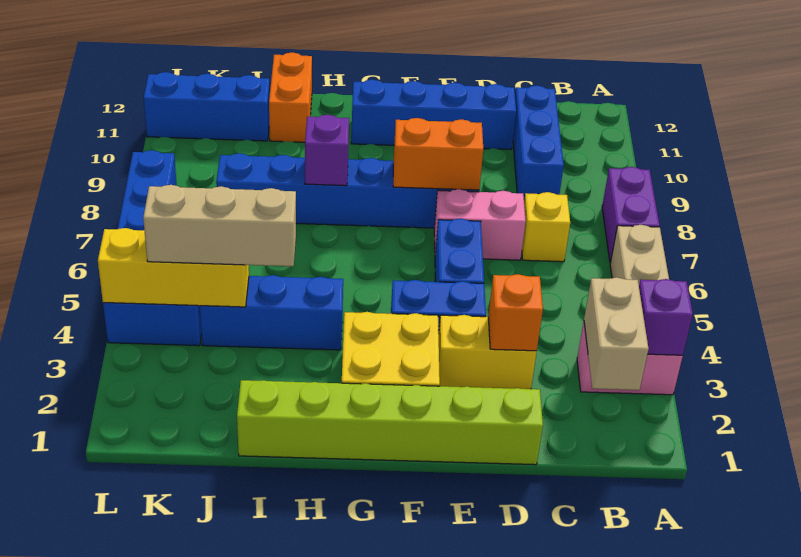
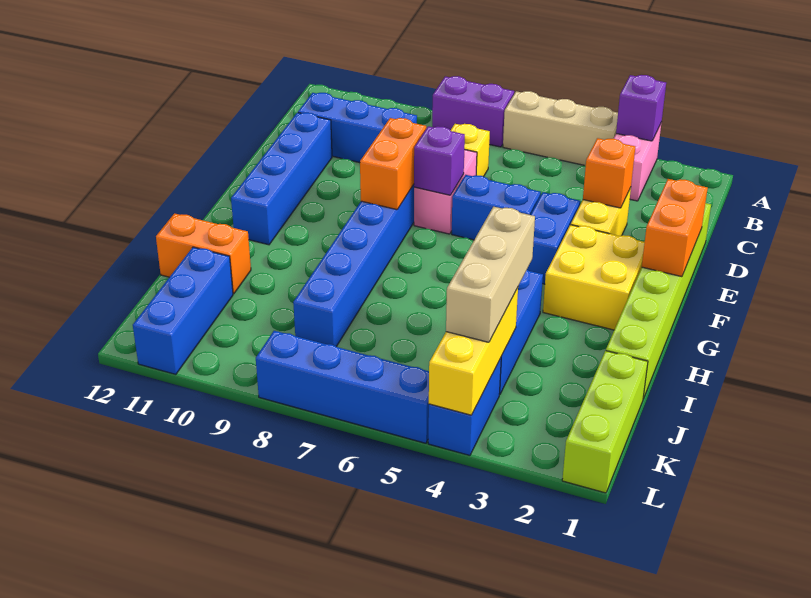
tan 1x2 brick [584,277,649,390] -> none
none -> orange 1x2 brick [642,179,708,277]
purple 1x1 brick [305,115,349,186] -> purple 1x1 brick moved to [414,126,465,195]
none -> lime 1x3 brick [562,351,648,493]

